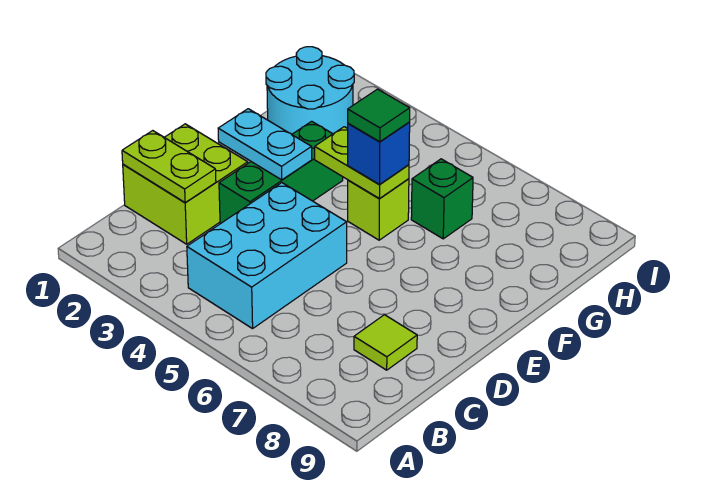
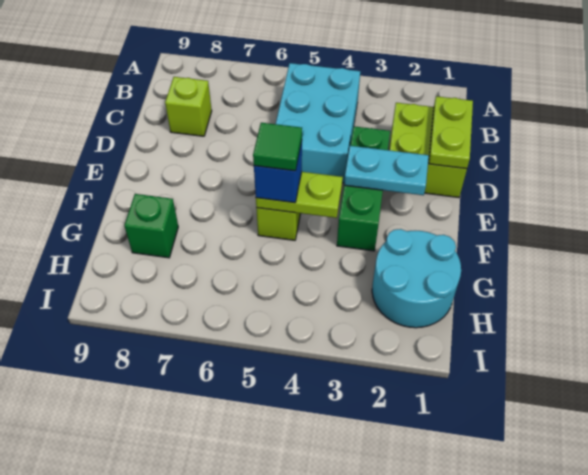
lime 1x2 plate [122,131,216,203] -> lime 1x2 plate turned to [429,96,473,169]
lime 1x1 tile [354,315,417,370] -> lime 1x1 brick [165,77,212,136]
green 1x1 brick [411,159,473,239] -> green 1x1 brick moved to [124,194,178,258]

